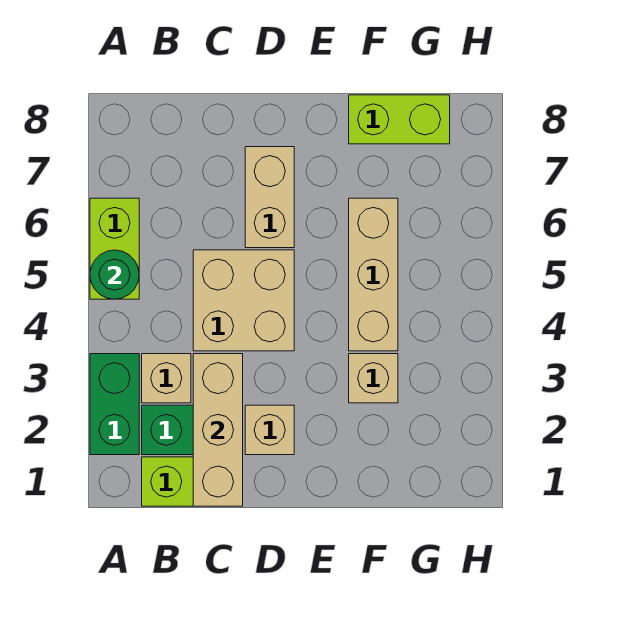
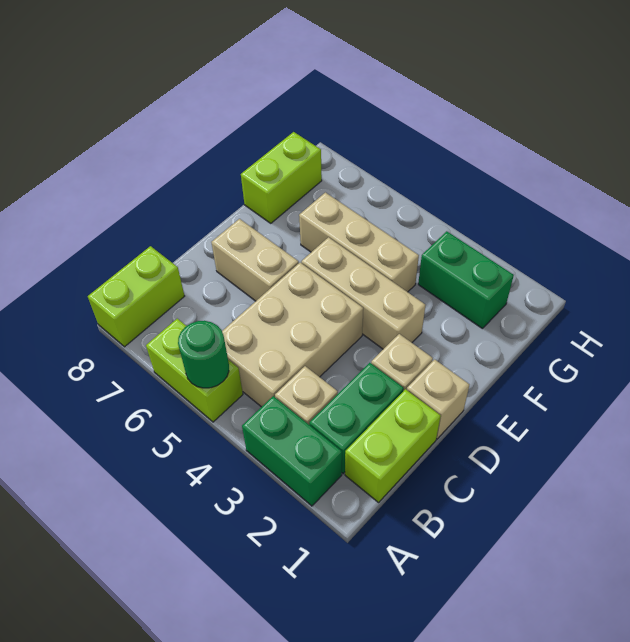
none -> lime 1x2 brick [88,246,184,347]
tan 1x3 brick [193,354,243,506] -> tan 1x3 brick moved to [301,237,425,349]
tan 2x2 brick [193,250,294,351] -> tan 2x3 brick [222,263,363,407]
tan 1x1 brick [349,354,398,403] -> tan 1x1 brick moved to [407,359,470,439]
none -> green 1x2 brick [418,231,514,329]

